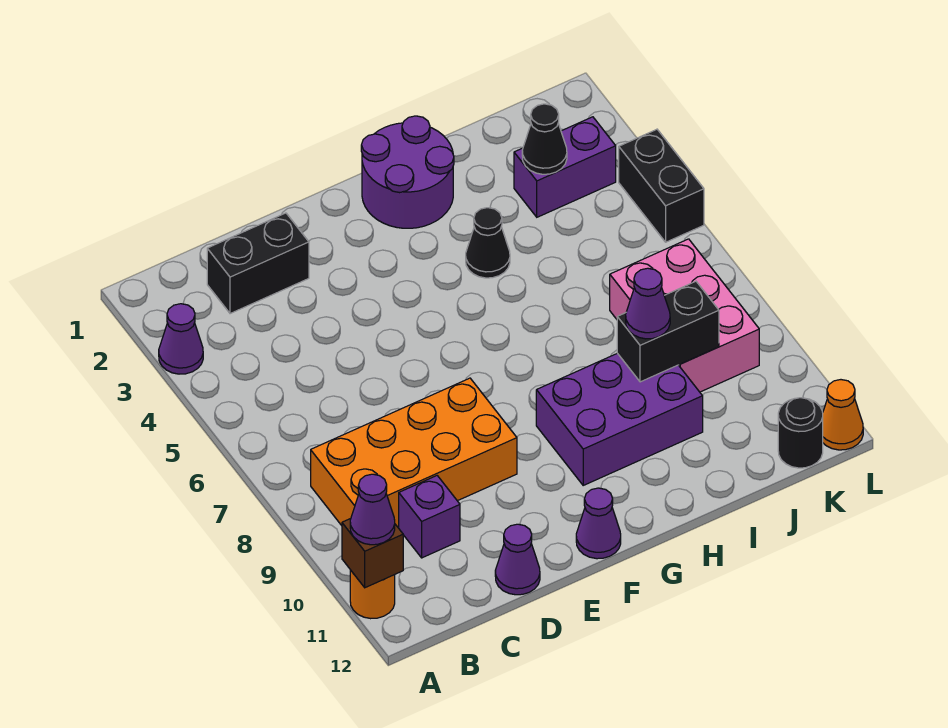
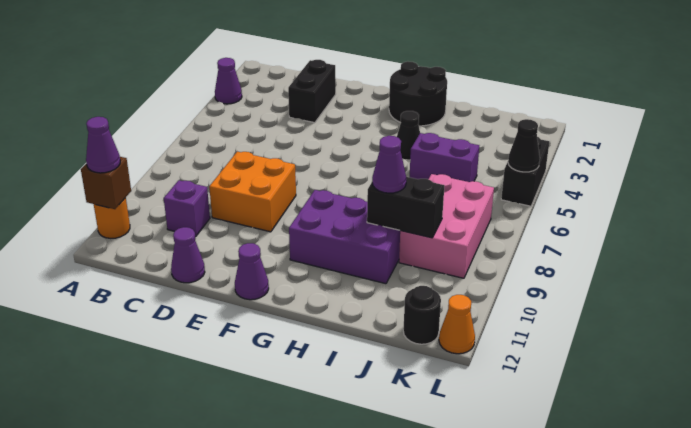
orange 2x4 brick [311,378,517,527] -> orange 2x2 brick [209,152,296,232]
black 1x2 brick [207,213,309,314] -> black 1x2 brick turned to [288,60,336,123]
purple 2x2 round brick [361,116,454,228] -> black 2x2 round brick [389,61,447,126]
purple 1x2 brick [514,117,616,217] -> purple 1x2 brick moved to [410,133,479,182]
black 1x1 cone [522,104,567,174] -> black 1x1 cone moved to [508,119,540,172]

